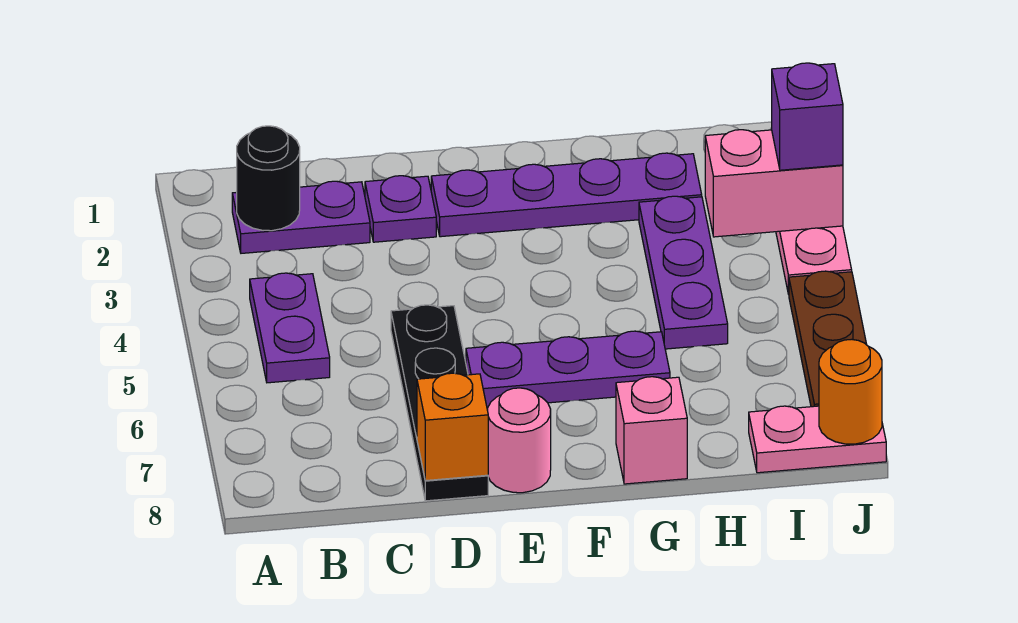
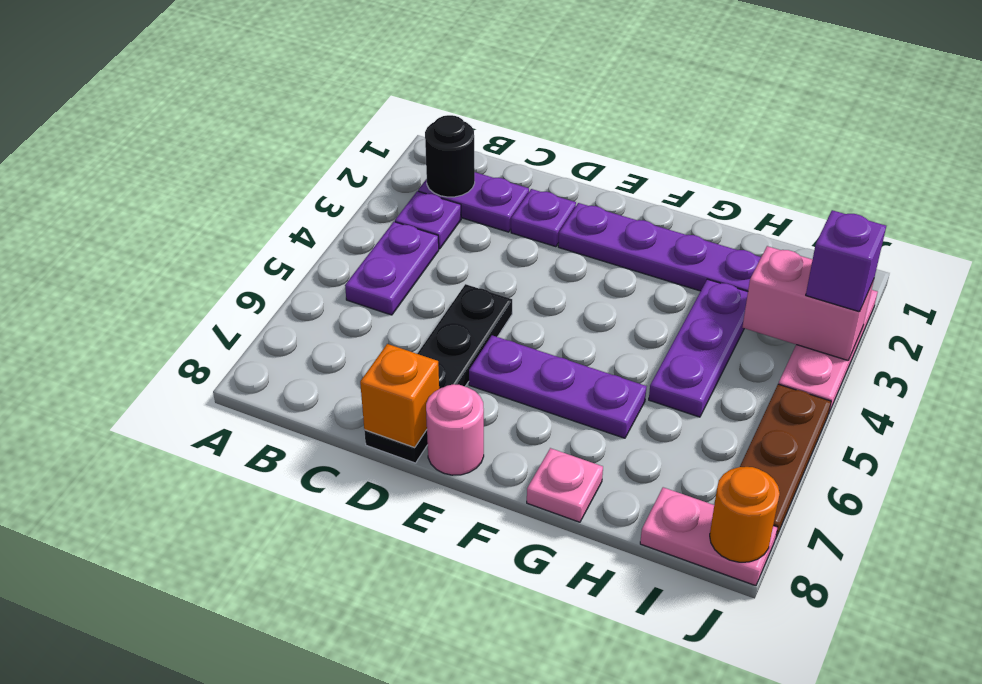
none -> purple 1x1 plate [395,191,461,249]
pink 1x1 brick [616,377,687,484] -> pink 1x1 plate [527,448,603,522]

